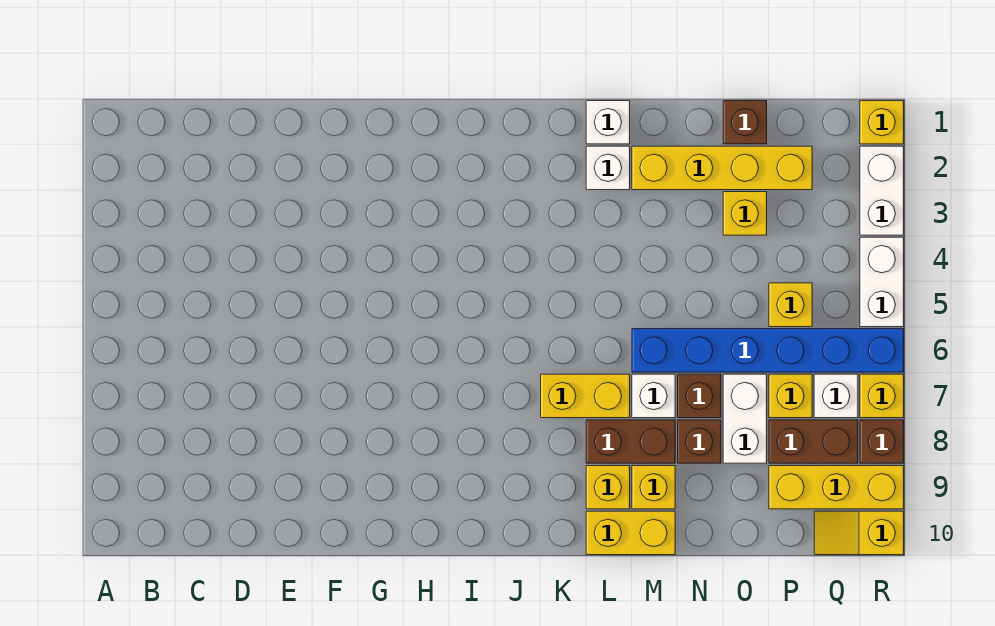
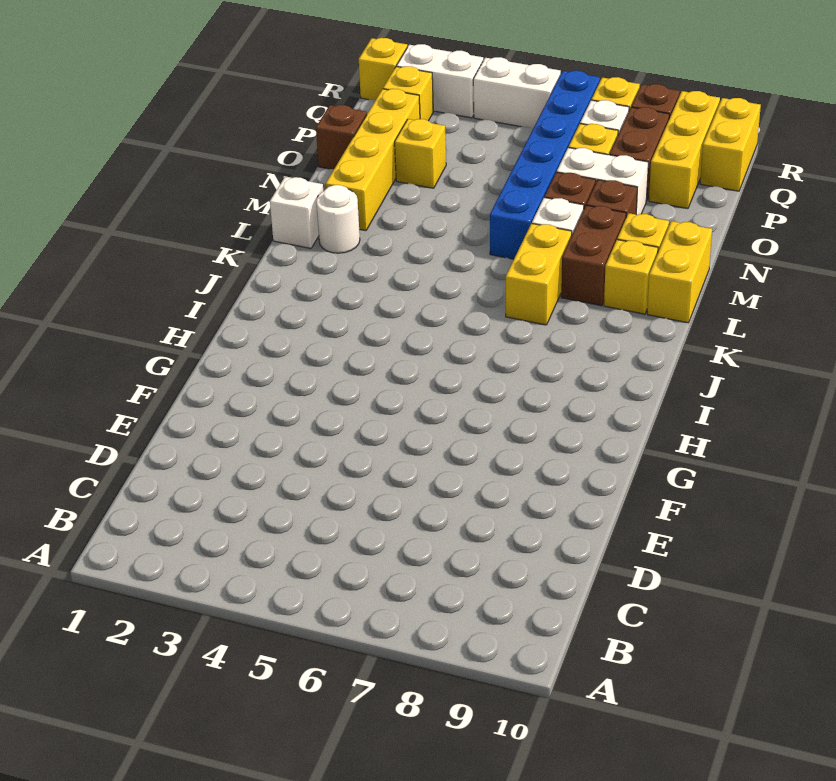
white 1x1 brick [586,146,630,190] -> white 1x1 round brick [316,185,360,253]
yellow 1x1 brick [769,283,812,327] -> yellow 1x1 brick moved to [383,66,433,121]
yellow 1x2 slope [814,511,904,555] -> yellow 1x2 brick [700,98,761,191]

